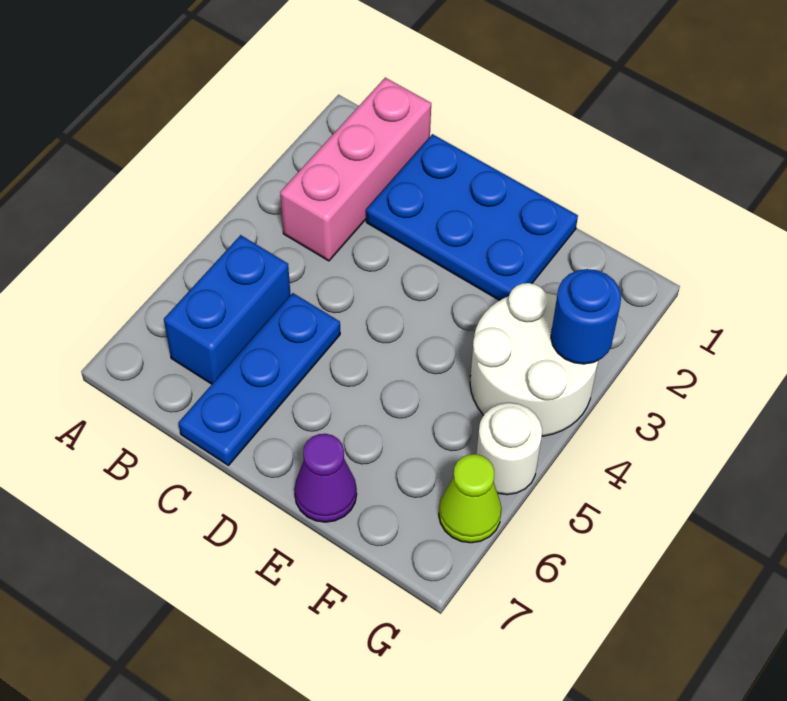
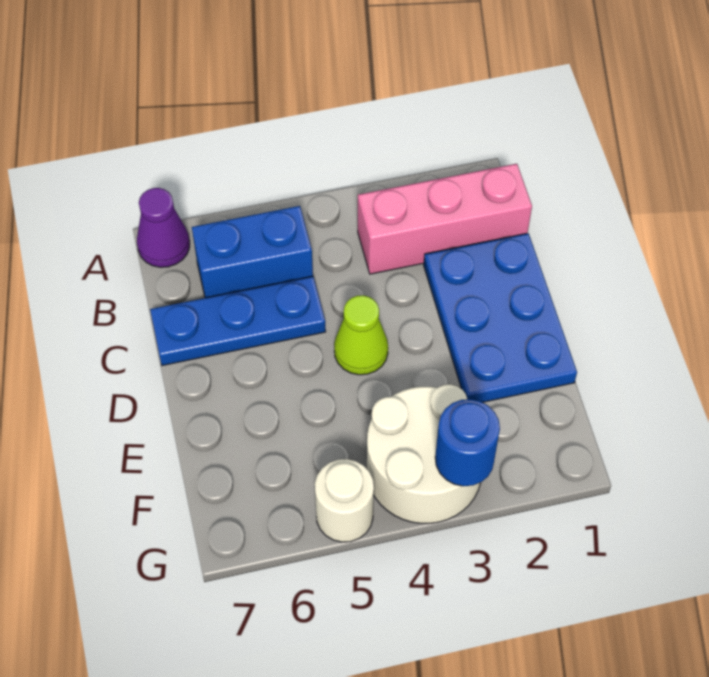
purple 1x1 cone [294,434,357,522] -> purple 1x1 cone moved to [137,188,190,267]
lime 1x1 cone [439,454,502,543] -> lime 1x1 cone moved to [334,295,388,375]

